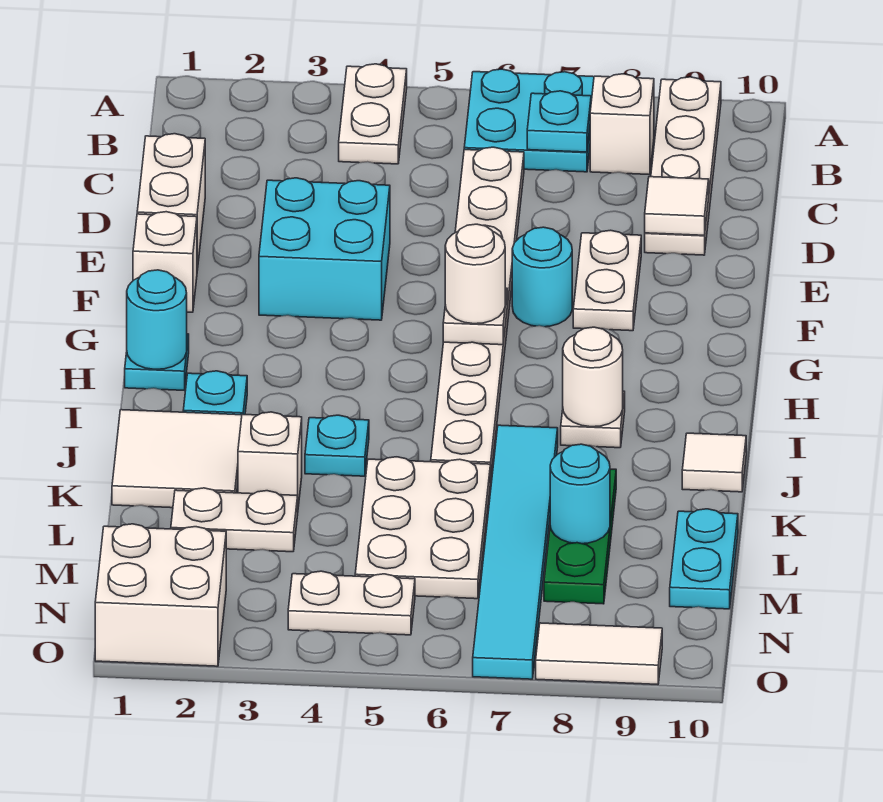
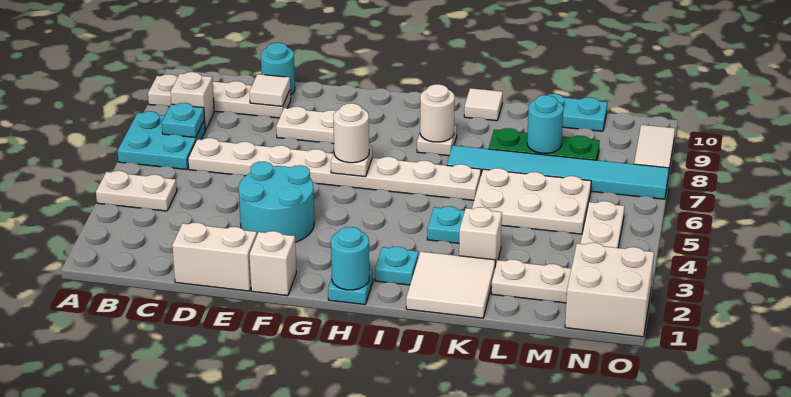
cyan 2x2 brick [259,178,390,320] -> cyan 2x2 round brick [239,162,314,242]
cyan 1x1 round brick [512,227,572,327] -> cyan 1x1 round brick moved to [261,43,295,95]
white 1x2 plate [171,488,298,552] -> white 1x2 plate turned to [491,260,571,303]

